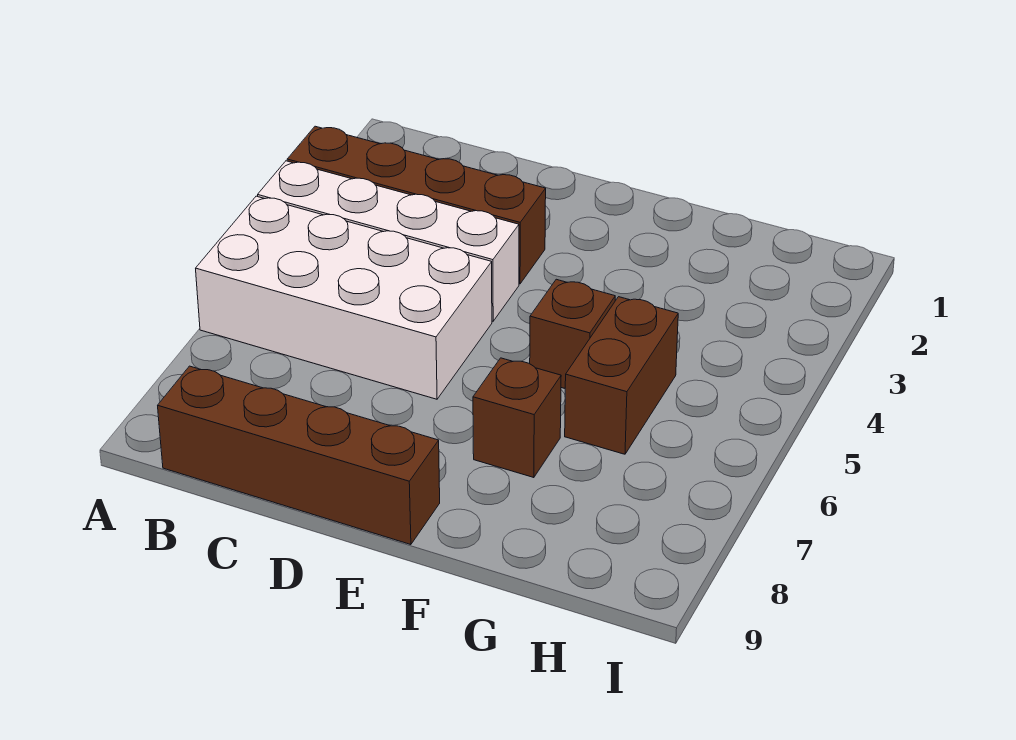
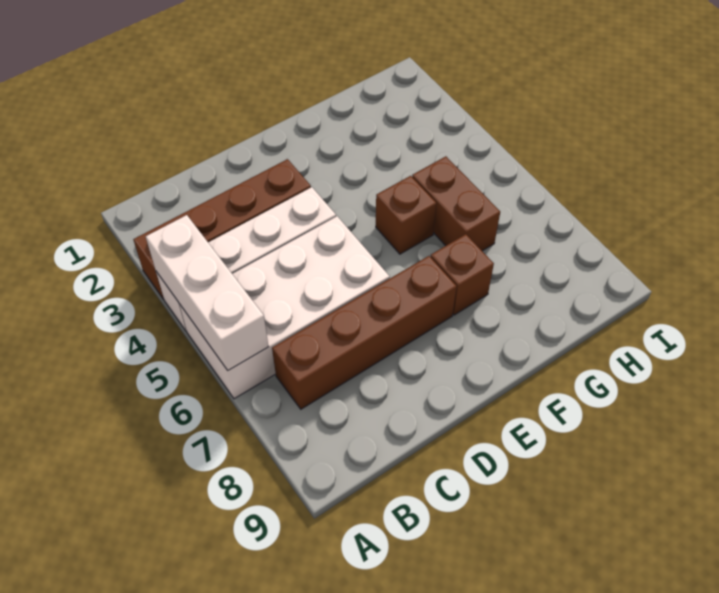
none -> white 1x3 brick [146,215,269,370]
brown 1x4 brick [158,366,440,545] -> brown 1x4 brick moved to [272,256,457,409]

